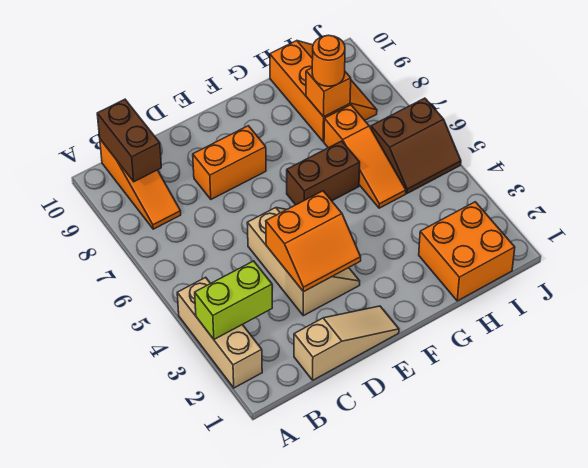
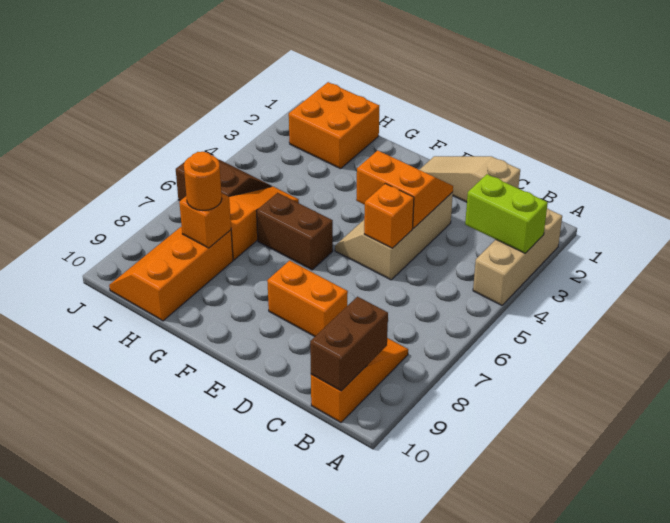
none -> orange 1x1 brick [364,183,414,248]

